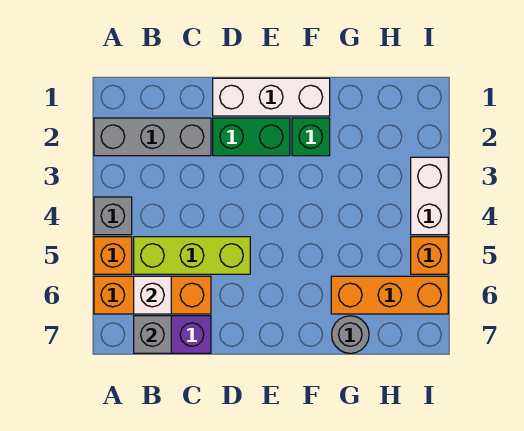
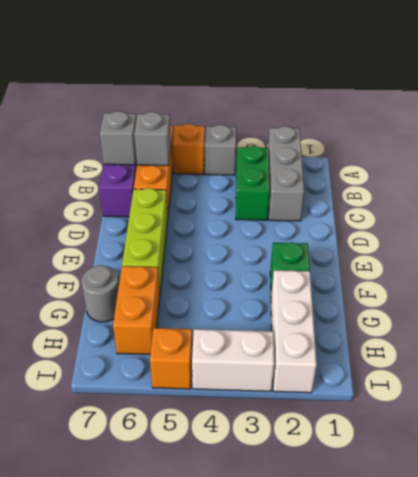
lime 1x3 brick [134,237,250,274] -> lime 1x3 brick moved to [122,188,168,290]
white 1x1 brick [134,276,171,314] -> grey 1x1 brick [134,112,171,166]
white 1x3 brick [213,78,330,116] -> white 1x3 brick moved to [271,270,317,393]
green 1x2 brick [213,118,290,156] -> green 1x2 brick moved to [236,146,270,220]
orange 1x3 brick [331,276,448,314] -> orange 1x2 brick [113,266,160,354]

